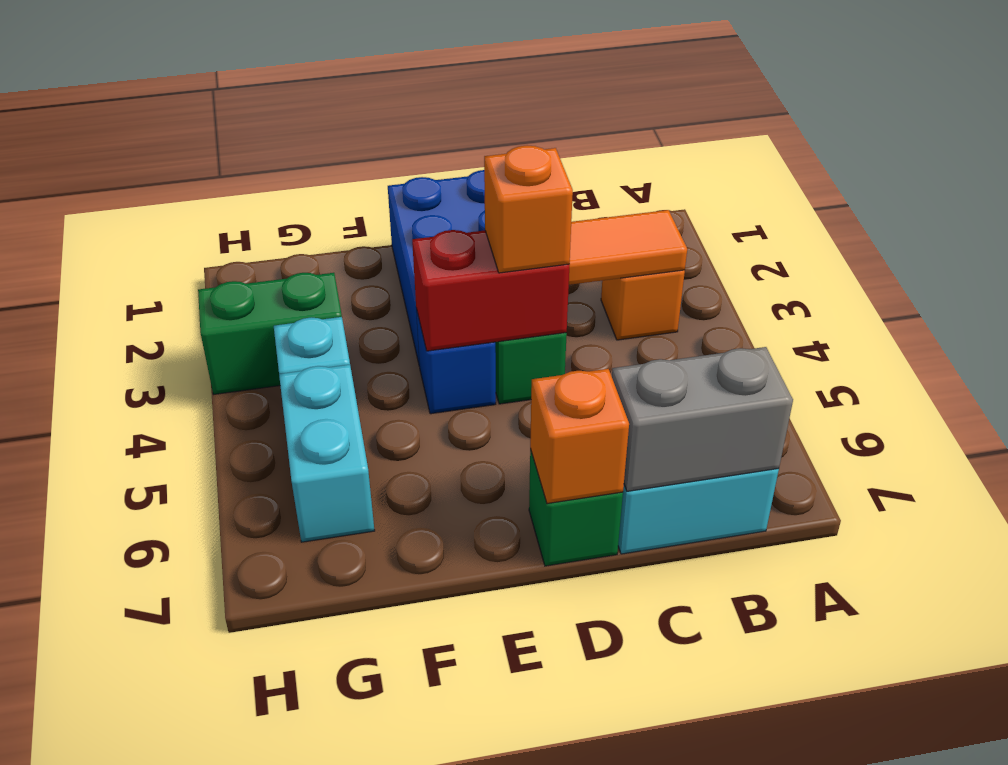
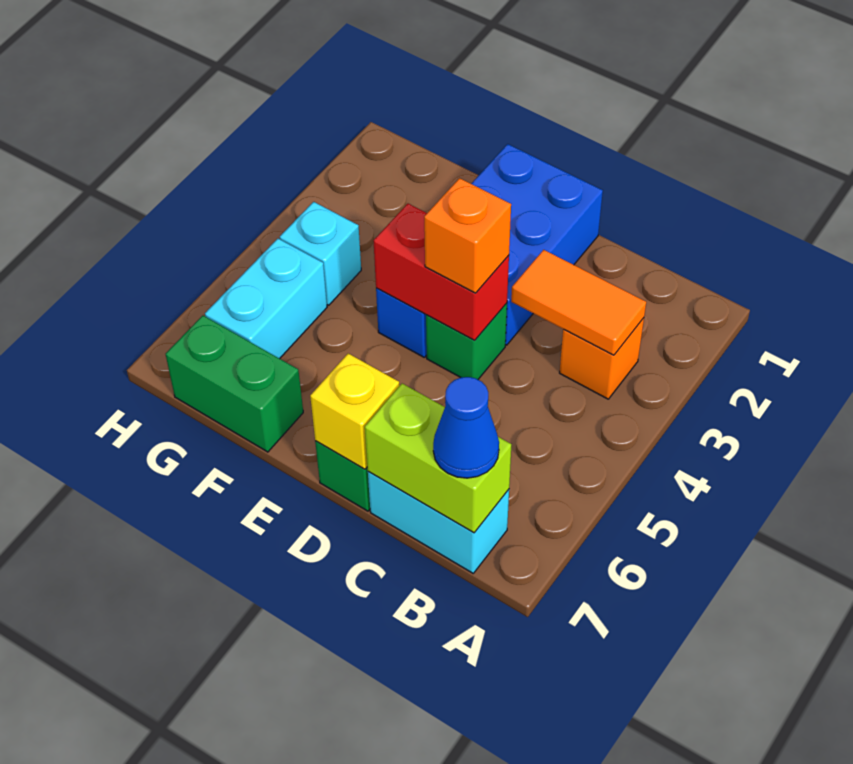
grey 1x2 brick [612,347,793,491] -> lime 1x2 brick [365,384,511,533]
none -> blue 1x1 cone [433,377,499,478]
orange 1x1 brick [530,369,629,504] -> yellow 1x1 brick [310,353,400,469]
green 1x2 brick [198,273,342,394] -> green 1x2 brick moved to [166,316,303,452]

